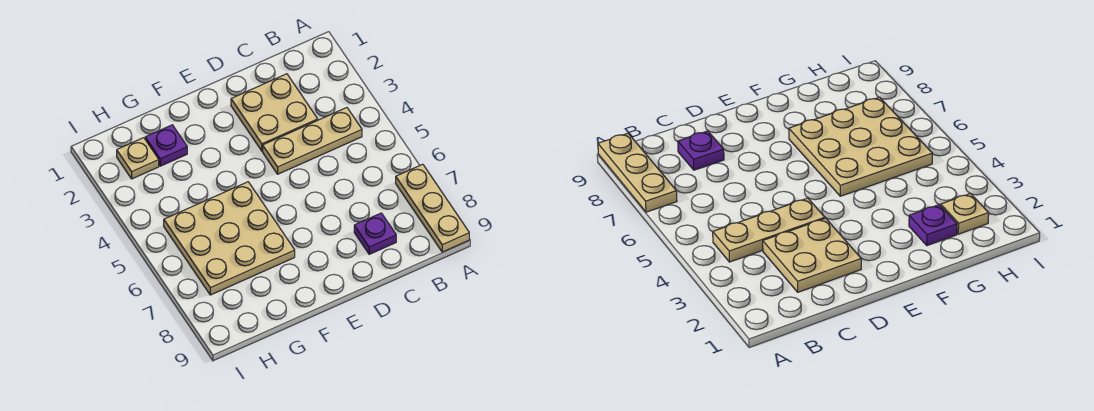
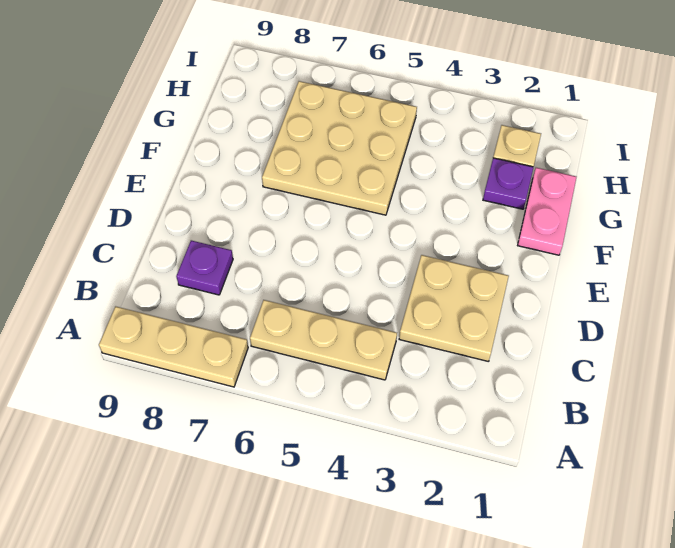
tan 1x3 plate [263,108,362,174] -> tan 1x3 plate turned to [250,300,397,380]
none -> pink 1x2 plate [518,168,577,255]

